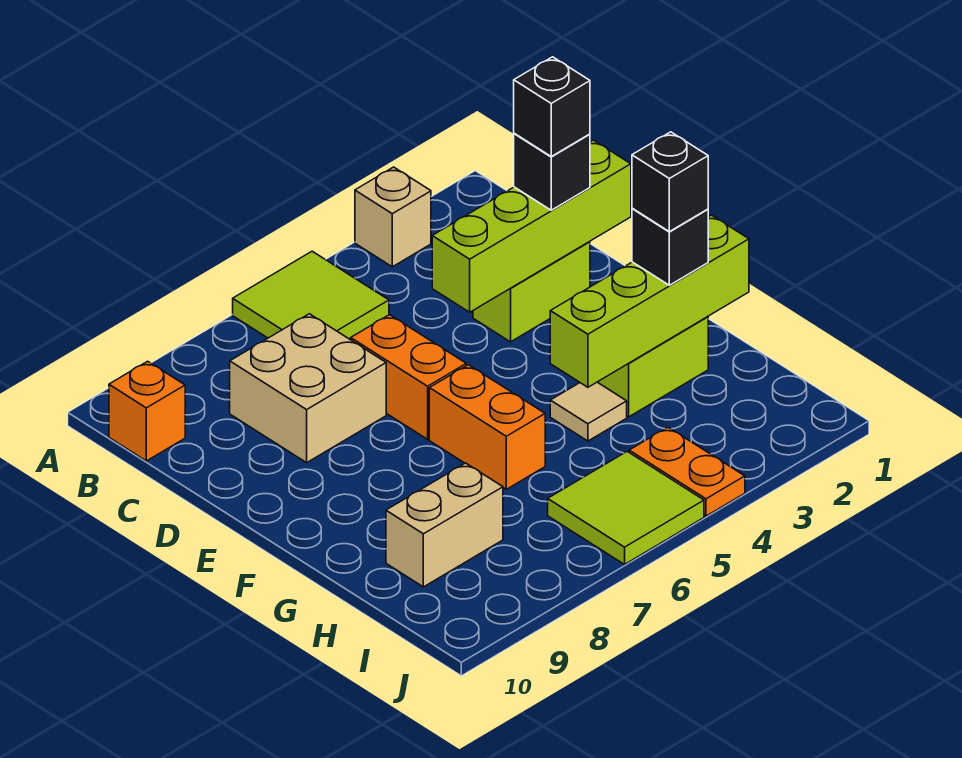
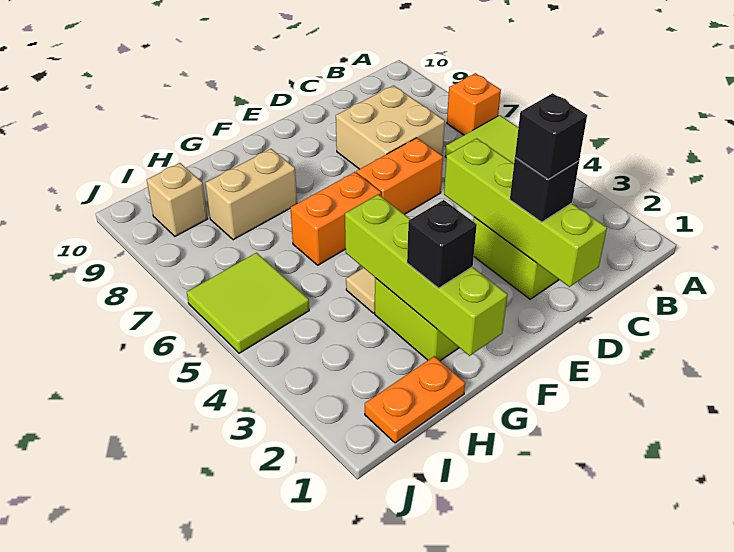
tan 1x1 brick [355,167,431,267] -> tan 1x1 brick moved to [147,163,207,236]
orange 1x1 brick [109,361,185,461] -> orange 1x1 brick moved to [447,73,501,135]
black 1x1 brick [632,132,708,232] -> none
tan 1x2 brick [386,463,503,587] -> tan 1x2 brick turned to [205,149,297,240]
orange 1x2 plate [629,427,745,516] -> orange 1x2 plate moved to [365,356,465,443]

